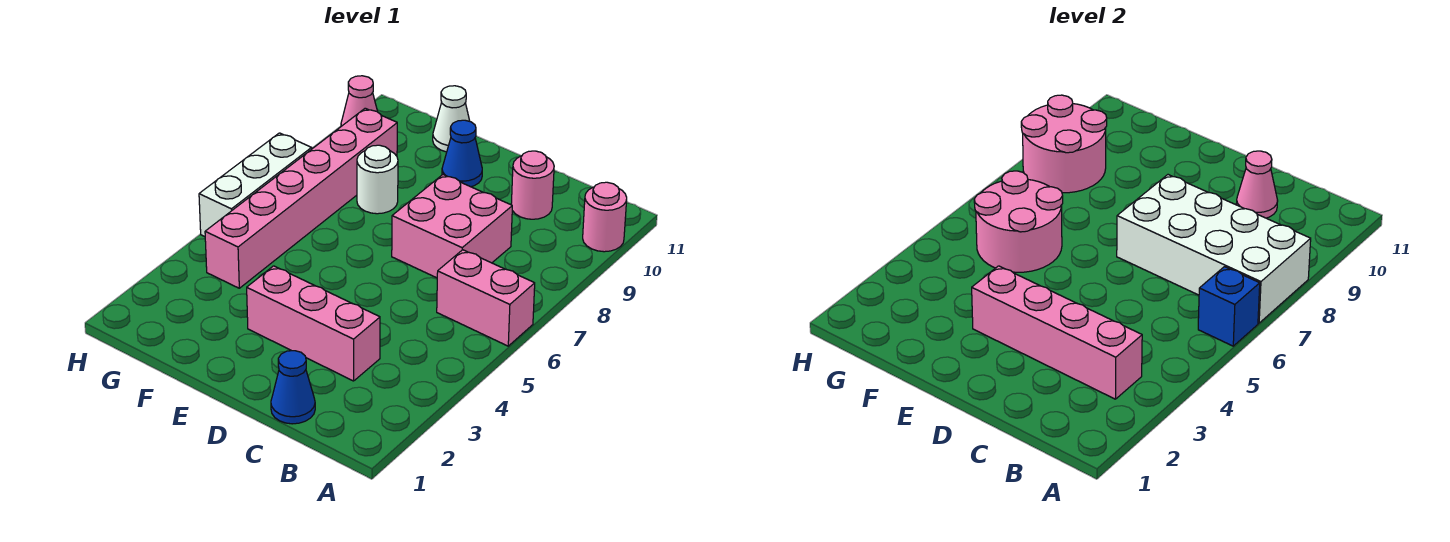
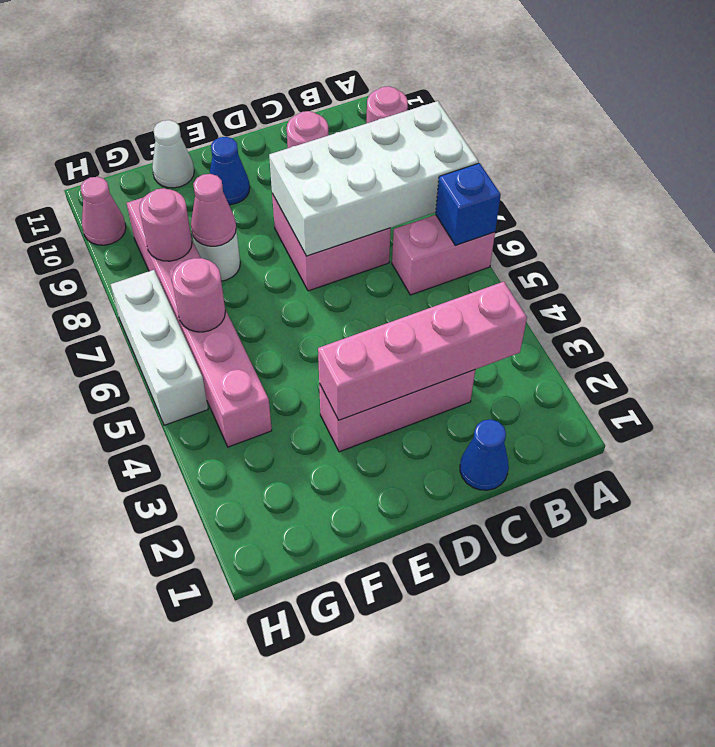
pink 1x1 cone [1236,151,1278,218] -> pink 1x1 cone moved to [191,174,236,246]
pink 2x2 round brick [974,171,1063,272] -> pink 1x1 round brick [172,258,225,332]
pink 2x2 round brick [1021,95,1107,193] -> pink 1x1 round brick [139,188,192,261]

